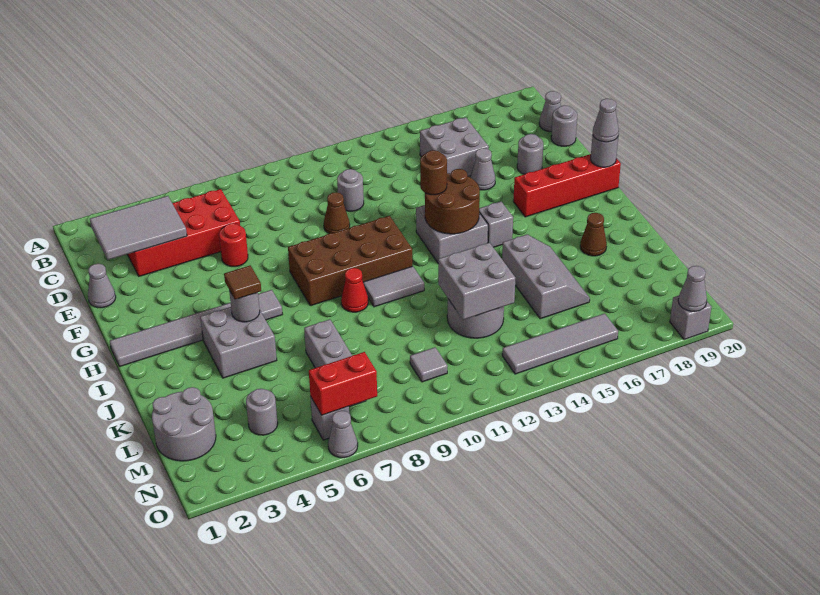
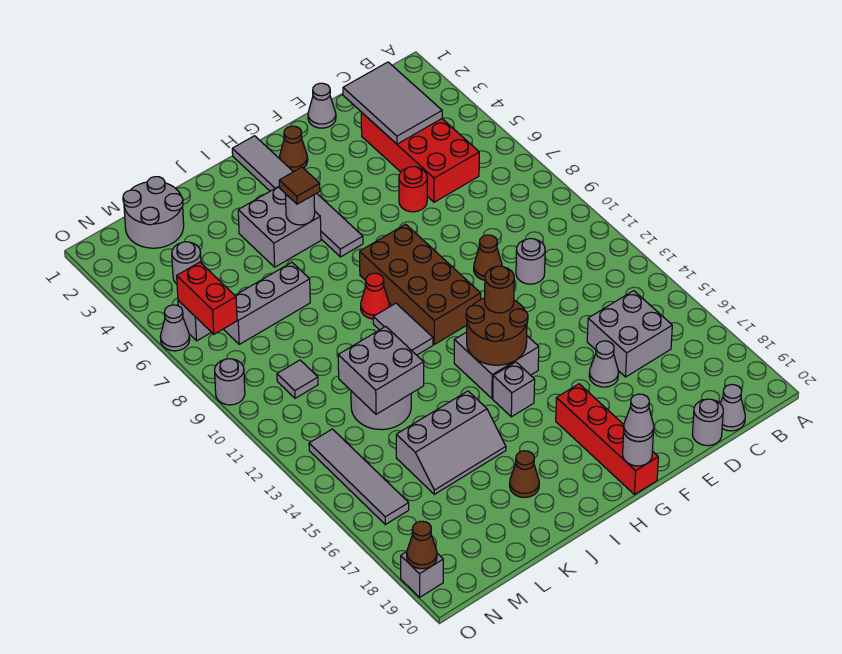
grey 1x1 round brick [517,134,543,174] -> grey 1x1 round brick moved to [215,359,245,405]
none -> brown 1x1 cone [279,126,308,171]
grey 1x1 cone [678,266,707,311] -> brown 1x1 cone [407,521,437,569]

